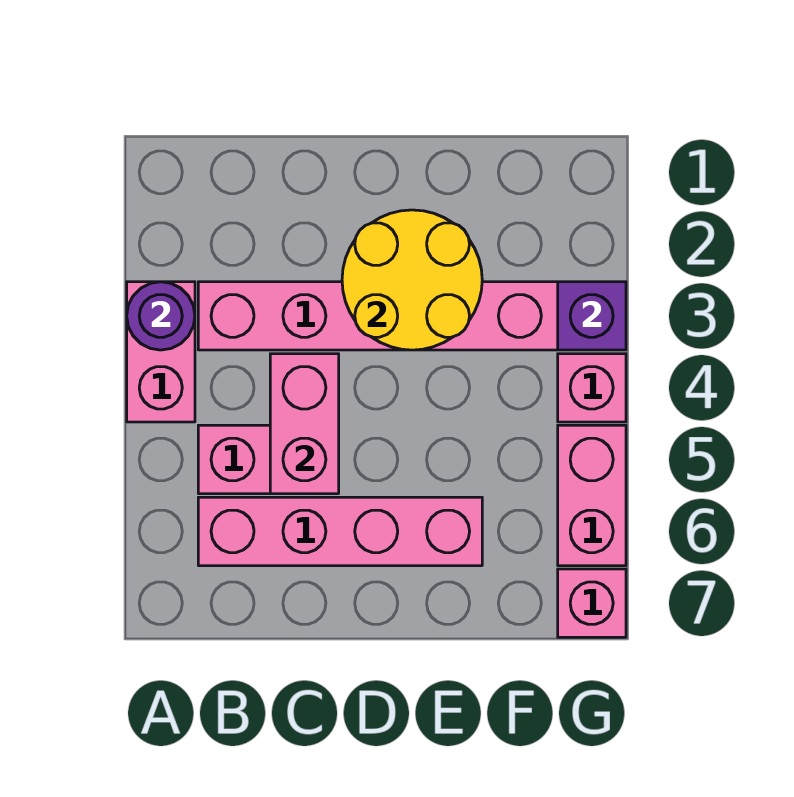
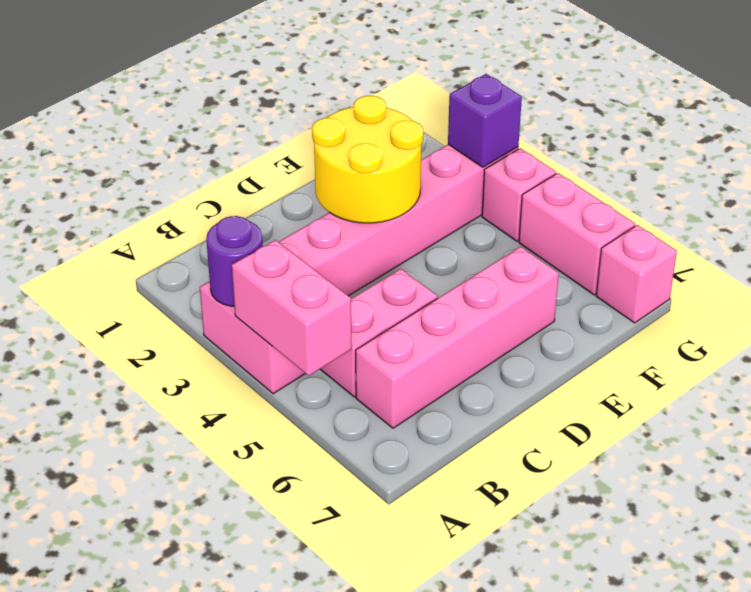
pink 1x2 brick [270,354,339,494] -> pink 1x2 brick moved to [232,240,352,376]

